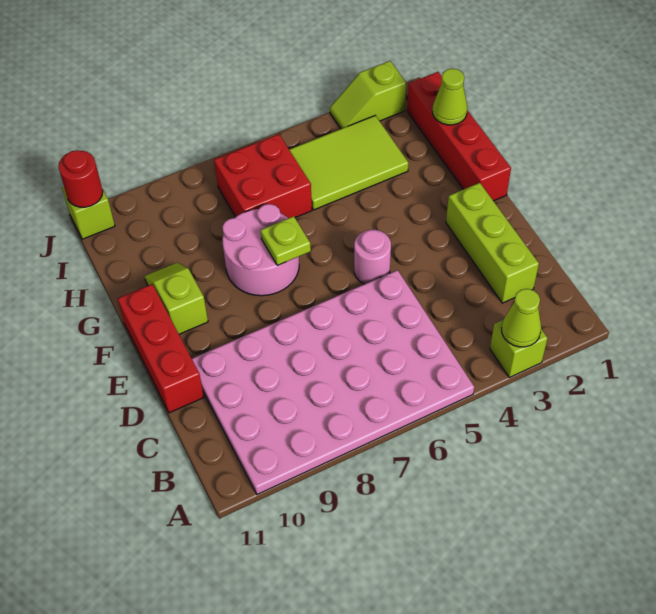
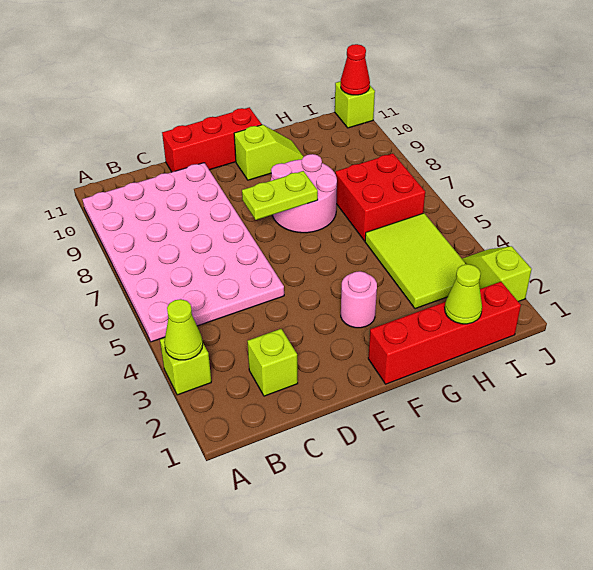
lime 1x3 brick [446,183,539,303] -> lime 1x1 brick [247,329,298,396]
pink 1x1 round brick [354,230,391,284] -> pink 1x1 round brick moved to [341,271,377,328]
lime 1x1 plate [261,216,311,265] -> lime 1x2 plate [242,171,318,220]
red 1x1 round brick [58,150,103,207] -> red 1x1 cone [341,44,370,95]

